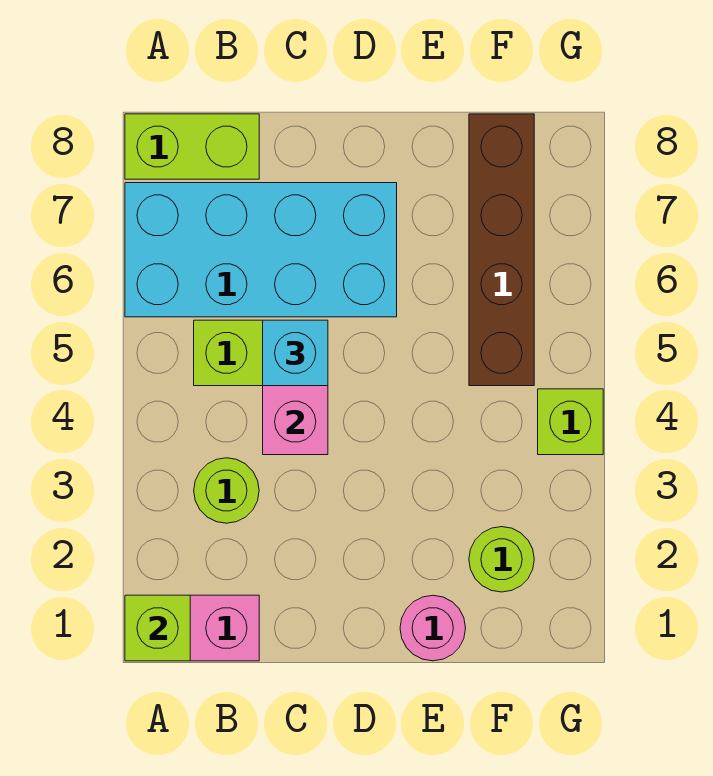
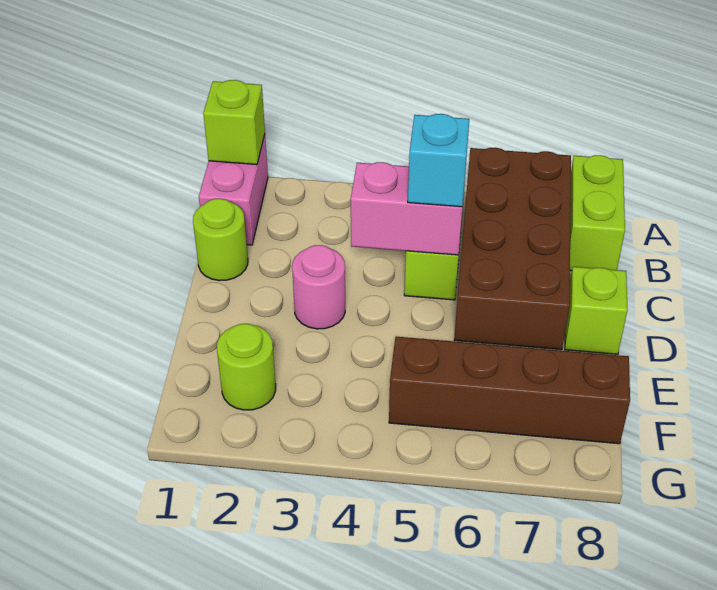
cyan 2x4 brick [125,183,397,317] -> brown 2x4 brick [454,148,571,350]
lime 1x1 round brick [194,458,259,523] -> lime 1x1 round brick moved to [193,199,248,281]
pink 1x1 round brick [400,595,466,661] -> pink 1x1 round brick moved to [292,245,345,329]
lime 1x1 brick [538,389,603,455] -> lime 1x1 brick moved to [565,267,628,354]

